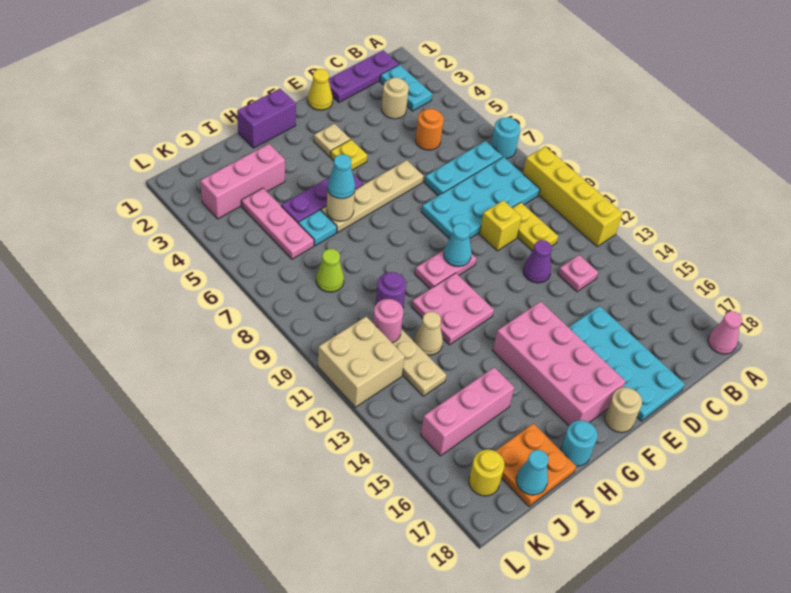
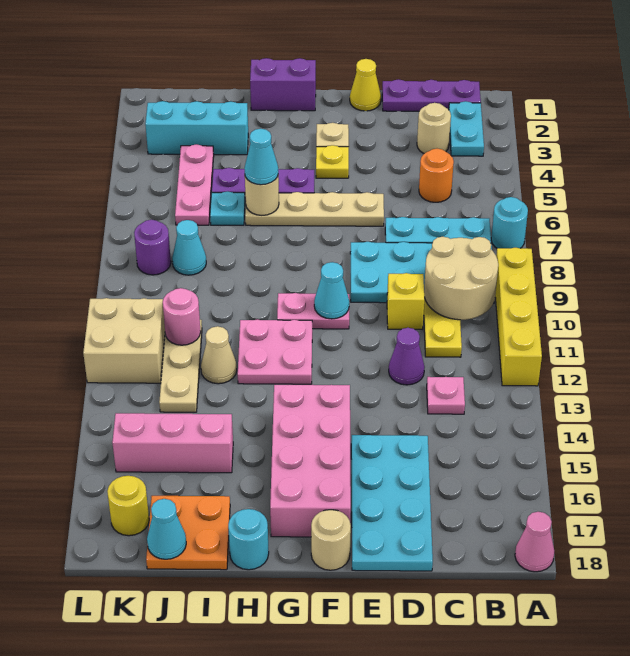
none -> tan 2x2 round brick [424,237,498,320]
pink 1x3 brick [200,144,285,219] -> cyan 1x3 brick [145,101,248,155]
purple 1x1 round brick [376,272,406,307] -> purple 1x1 round brick moved to [134,220,171,275]
lime 1x1 cone [316,249,344,292] -> cyan 1x1 cone [172,220,206,275]

